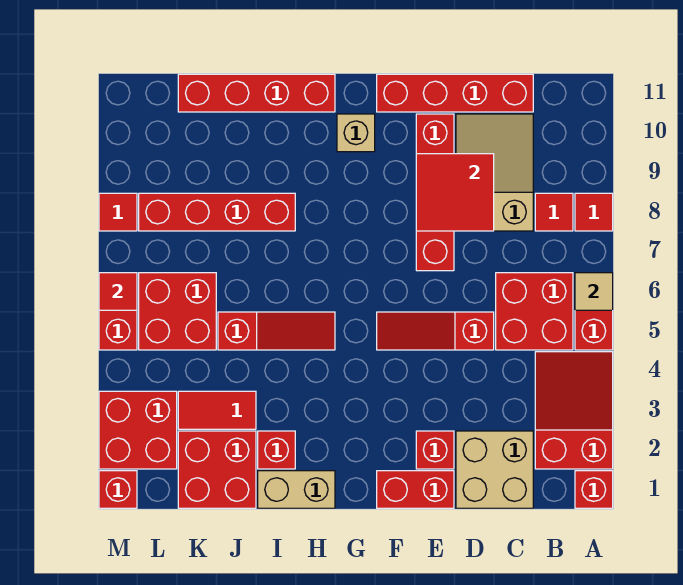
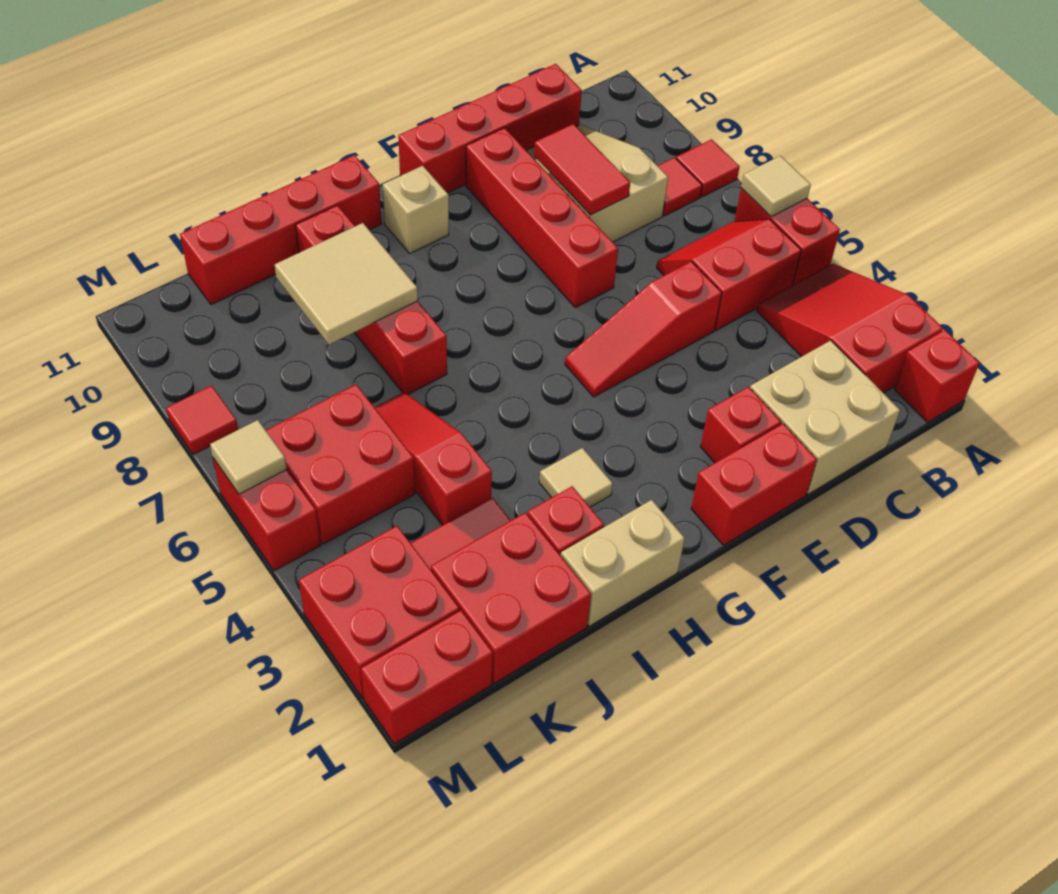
red 2x2 brick [496,273,573,350] -> red 2x2 slope [657,219,801,330]
red 2x2 tile [416,154,494,231] -> red 1x2 tile [534,124,630,215]
none -> tan 1x1 tile [539,448,613,507]
red 1x3 slope [218,312,335,350] -> red 1x3 slope turned to [374,392,492,525]
red 1x4 brick [139,193,295,231] -> red 1x4 brick turned to [296,205,447,394]
none -> tan 2x2 tile [275,223,418,345]
red 1x1 brick [99,471,137,508] -> red 1x2 brick [361,610,493,744]
red 1x1 tile [99,273,137,310] -> tan 1x1 tile [210,420,287,494]

